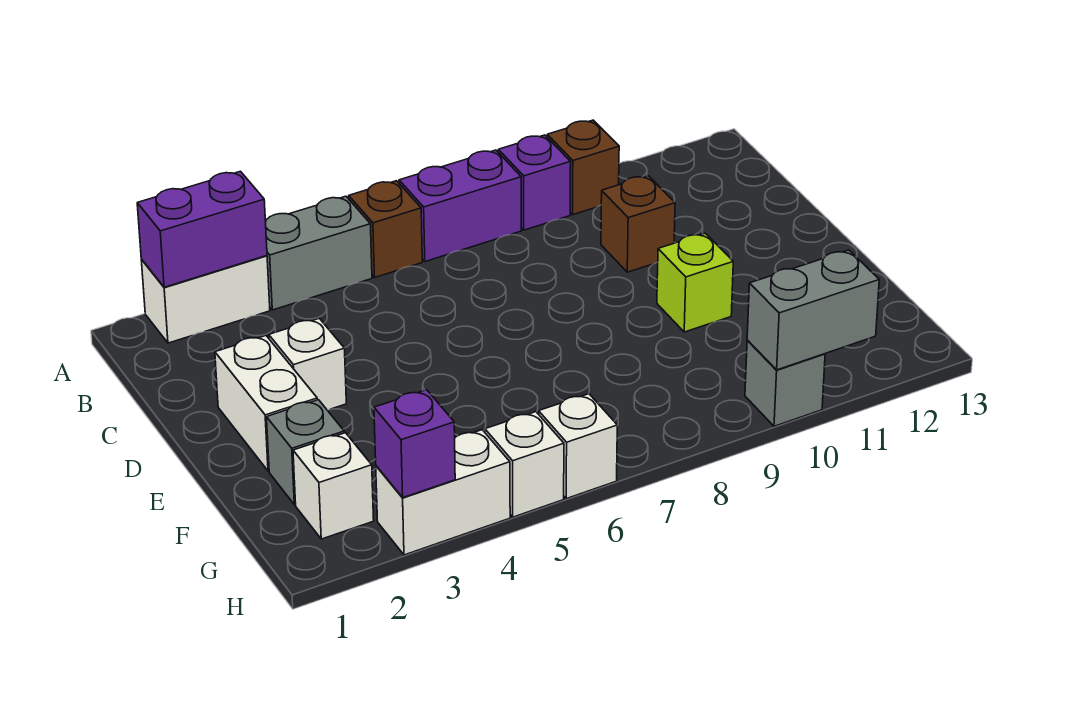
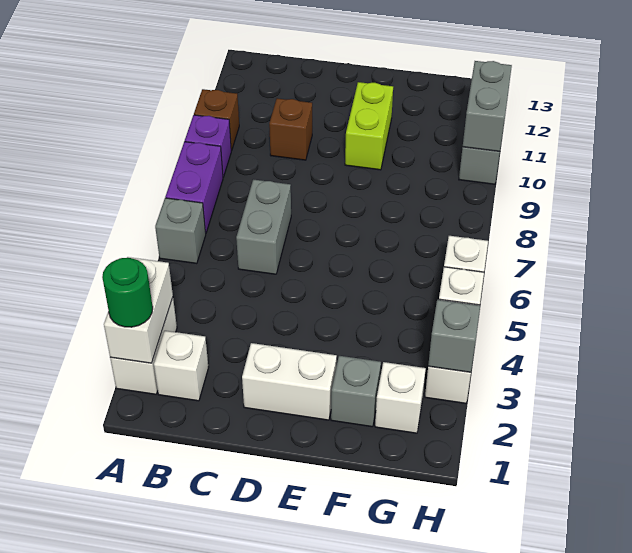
purple 1x2 brick [137,171,267,287] -> white 1x2 brick [104,257,173,363]
none -> green 1x1 round brick [102,258,153,327]
grey 1x2 brick [266,196,372,310] -> grey 1x2 brick moved to [236,179,291,274]
brown 1x1 brick [349,181,422,277] -> grey 1x1 brick [155,198,206,264]
white 1x1 brick [269,318,346,410] -> white 1x1 brick moved to [154,331,209,401]
lime 1x1 brick [657,233,733,332] -> lime 1x2 brick [345,82,393,170]
purple 1x1 brick [374,390,455,498] -> grey 1x1 brick [428,300,480,372]

